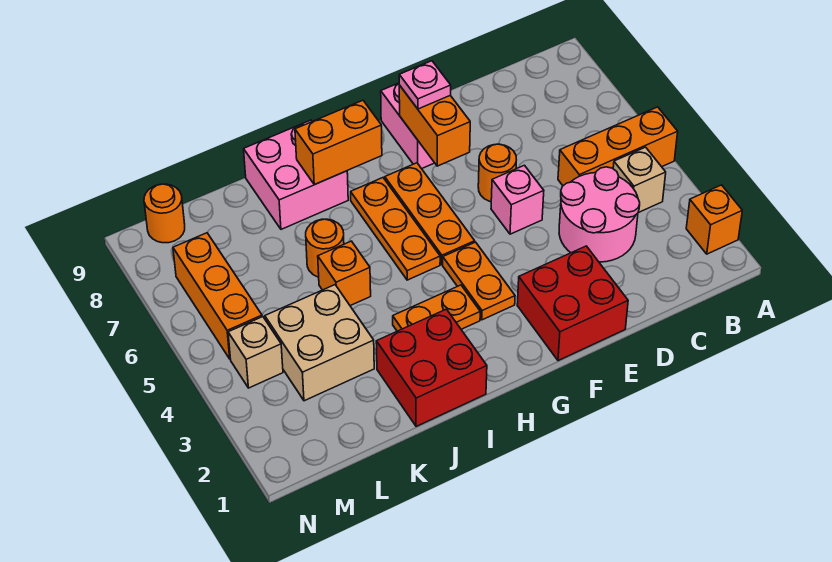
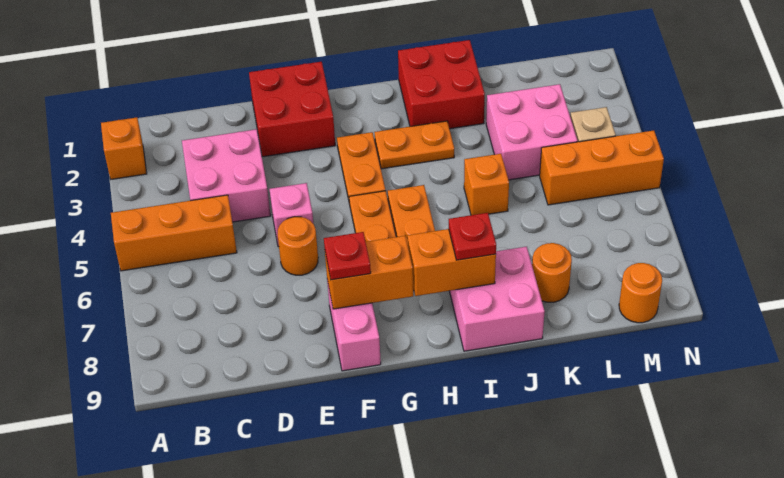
tan 1x1 brick [613,147,666,213] -> none
pink 2x2 round brick [559,167,640,262] -> pink 2x2 brick [182,129,271,222]
orange 1x2 brick [399,85,470,166] -> orange 1x2 brick turned to [325,236,413,309]
pink 1x1 plate [399,61,451,109] -> red 1x1 plate [324,232,371,280]
none -> red 1x1 plate [449,213,496,260]
orange 1x1 round brick [306,219,344,277] -> orange 1x1 round brick moved to [532,243,572,302]
tan 2x2 brick [265,285,374,401] -> pink 2x2 brick [486,84,577,180]
orange 1x3 brick [173,233,262,359] -> orange 1x3 brick turned to [540,130,664,205]

